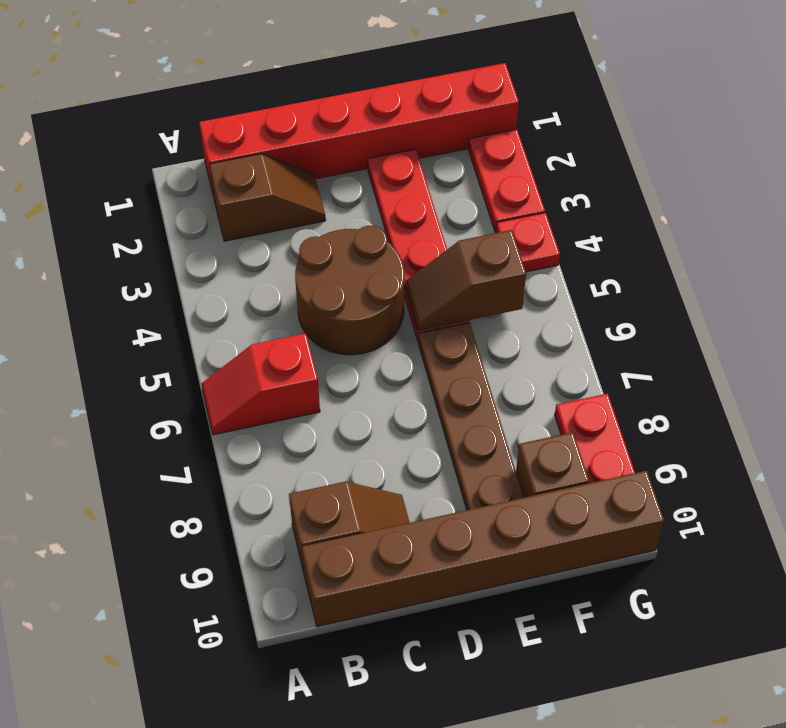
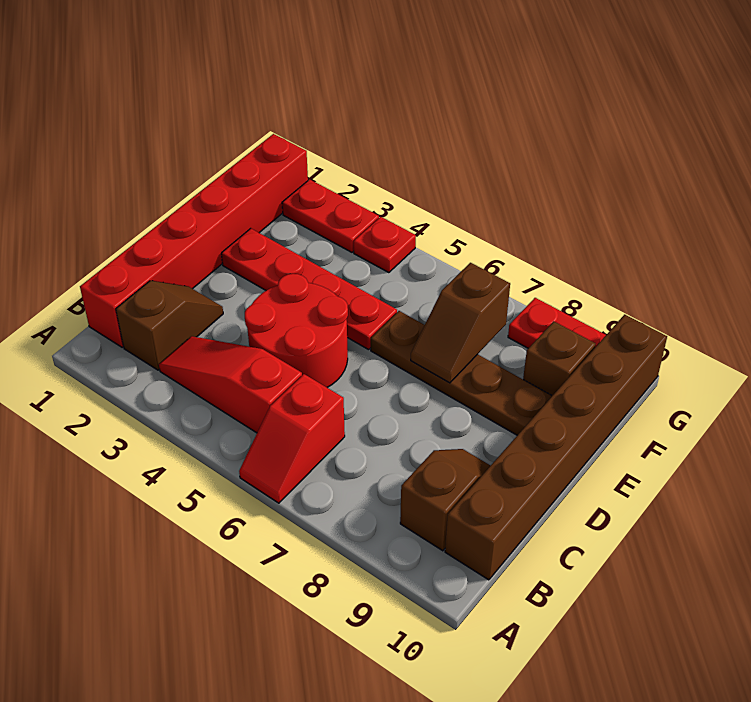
none -> red 1x3 slope [159,336,302,433]
brown 2x2 round brick [295,226,404,355] -> red 2x2 round brick [245,274,348,388]
brown 1x2 slope [405,230,526,331] -> brown 1x2 slope moved to [411,263,510,383]

